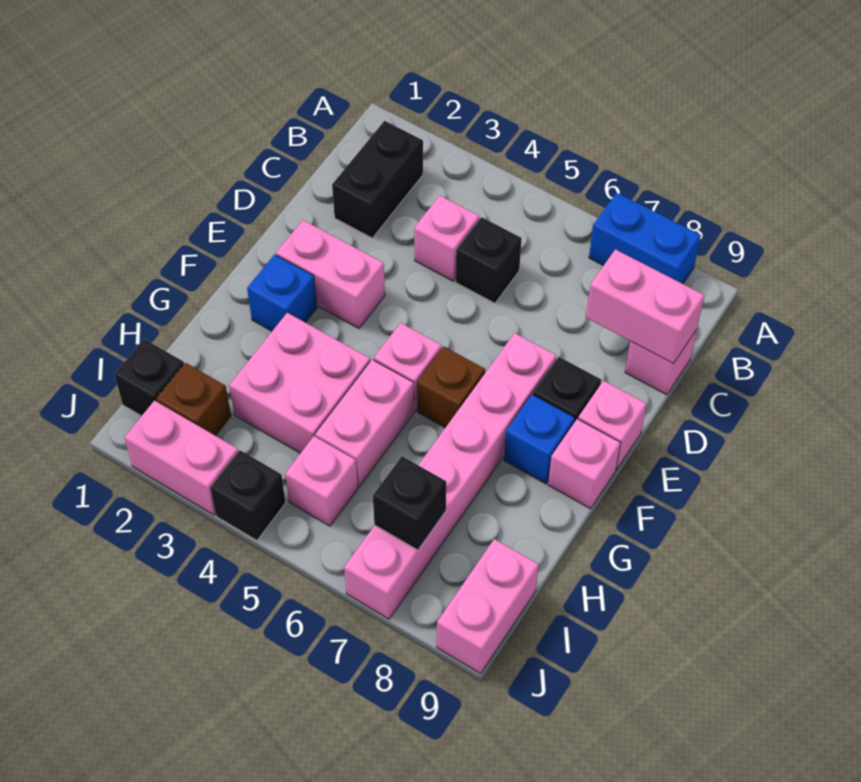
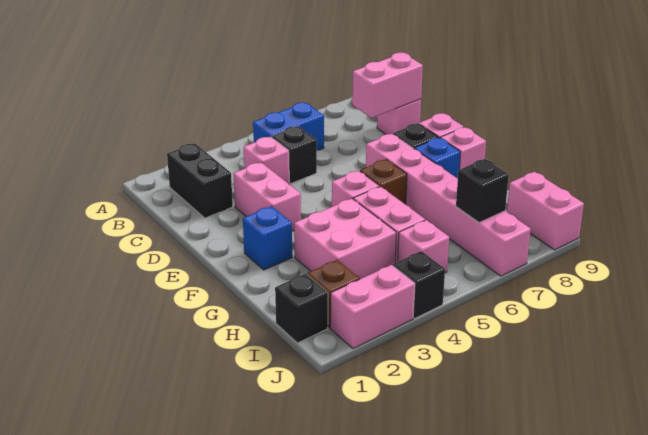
blue 1x2 brick [589,193,701,284] -> blue 1x2 brick moved to [253,102,324,150]
pink 1x2 brick [276,220,385,328] -> pink 1x2 brick turned to [233,162,301,231]

